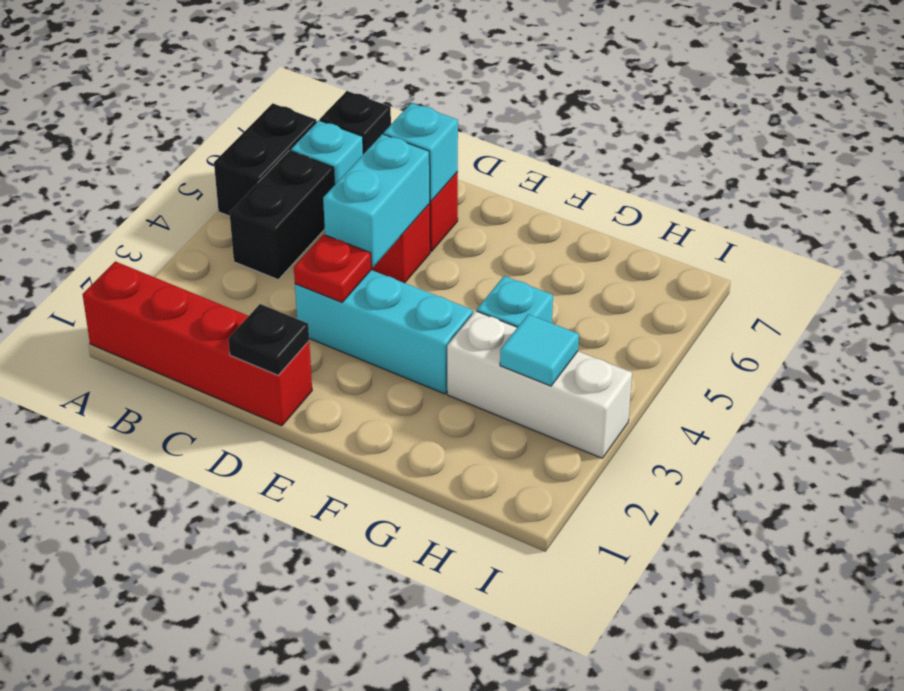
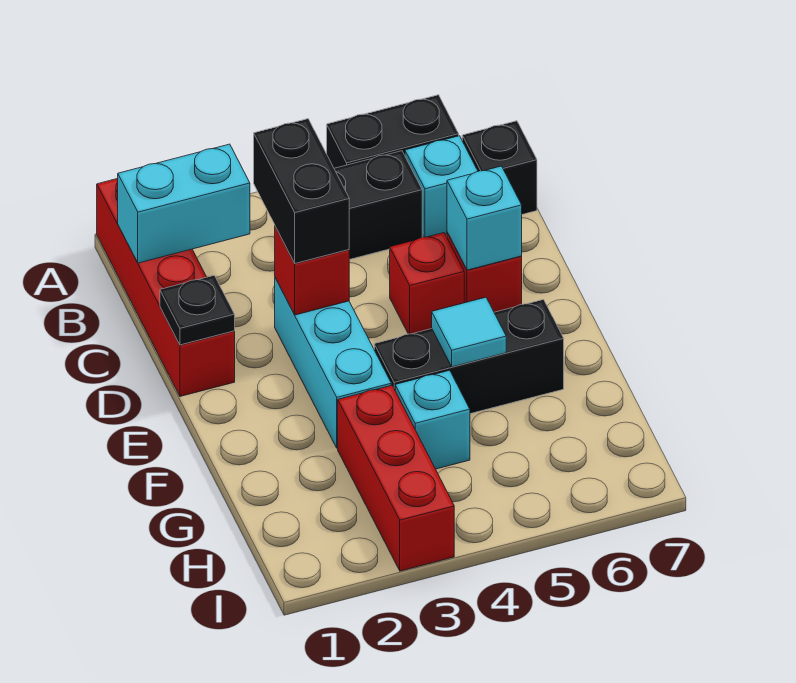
none -> black 1x2 brick [254,119,349,263]
red 1x1 plate [294,234,371,302] -> red 1x1 brick [275,227,349,315]
cyan 1x2 brick [323,134,430,268] -> cyan 1x2 brick moved to [118,144,250,263]
none -> black 1x3 brick [374,300,564,414]
white 1x3 brick [447,311,632,458] -> red 1x3 brick [338,385,454,571]
cyan 1x1 tile [500,314,579,386] -> cyan 1x1 tile moved to [432,297,506,367]

